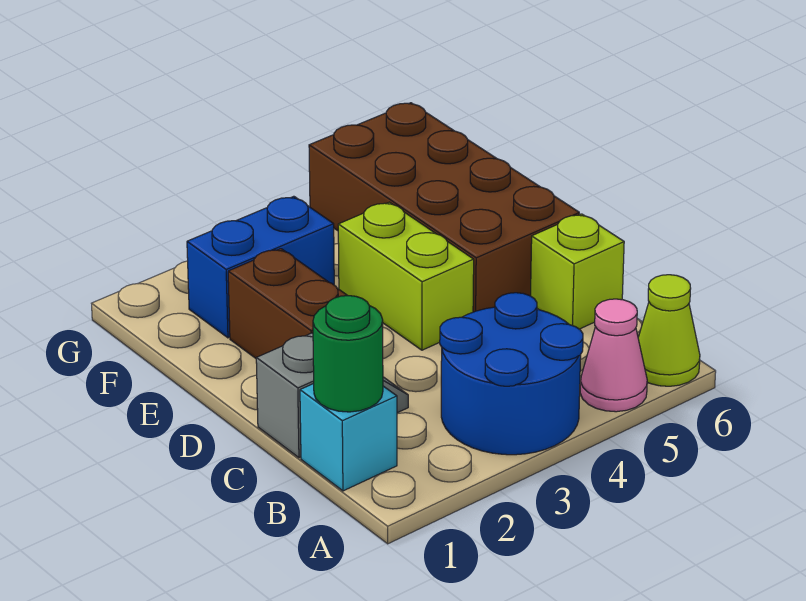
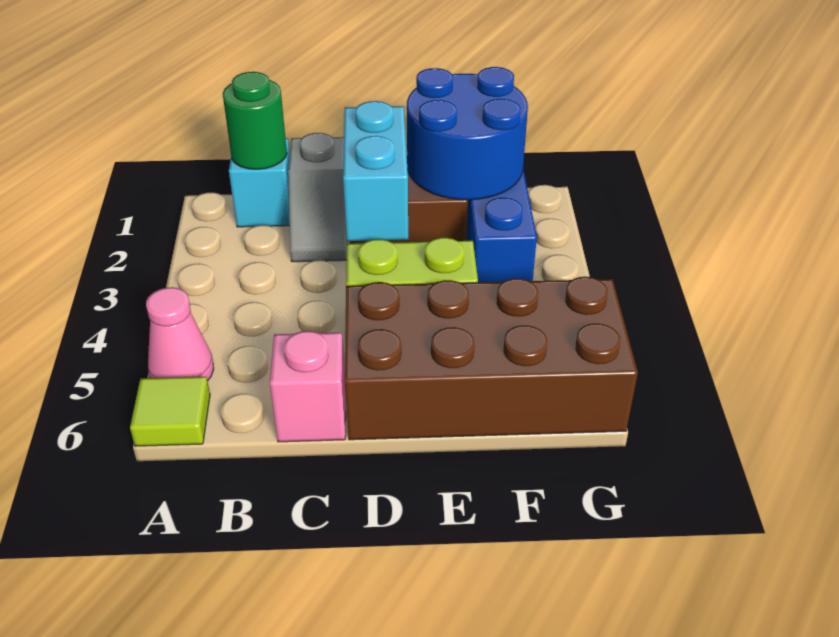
blue 2x2 round brick [440,293,583,455] -> blue 2x2 round brick moved to [407,67,528,200]
lime 1x1 cone [638,275,700,386] -> lime 1x1 tile [130,376,210,446]
lime 1x1 brick [531,214,624,329] -> pink 1x1 brick [270,331,346,442]
none -> cyan 1x2 brick [343,101,408,241]

